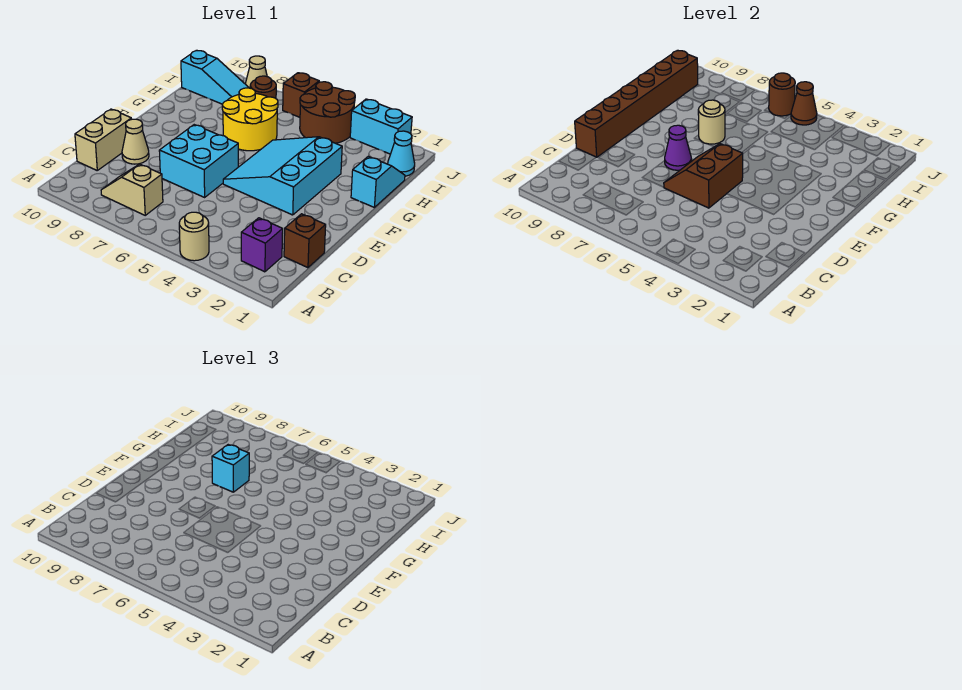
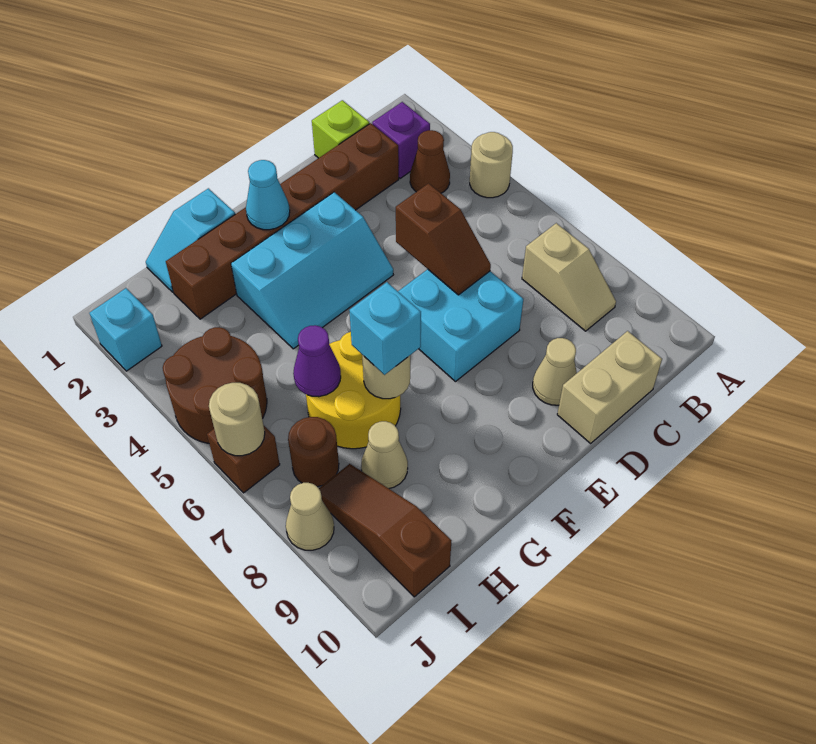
brown 1x1 brick [284,214,326,268] -> lime 1x1 brick [312,100,369,158]
brown 2x2 slope [664,144,743,208] -> brown 1x2 slope [396,183,491,295]
brown 1x6 brick [575,50,698,157] -> brown 1x6 brick moved to [166,123,399,319]
cyan 3x3 slope [223,137,342,215] -> cyan 2x3 slope [231,192,393,349]
purple 1x1 cone [665,125,691,170] -> purple 1x1 cone moved to [293,325,341,397]
none -> tan 1x1 cone [361,421,408,488]
cyan 1x1 cone [388,131,415,176] -> cyan 1x1 cone moved to [246,160,290,230]
cyan 1x3 slope [181,50,249,104] -> brown 1x3 slope [319,464,451,597]
cyan 1x2 brick [350,99,412,154] -> cyan 1x1 brick [90,288,162,371]
brown 1x1 cone [791,82,817,125] -> brown 1x1 cone moved to [410,130,450,193]
brown 1x1 round brick [769,73,795,116] -> tan 1x1 round brick [209,383,265,456]

